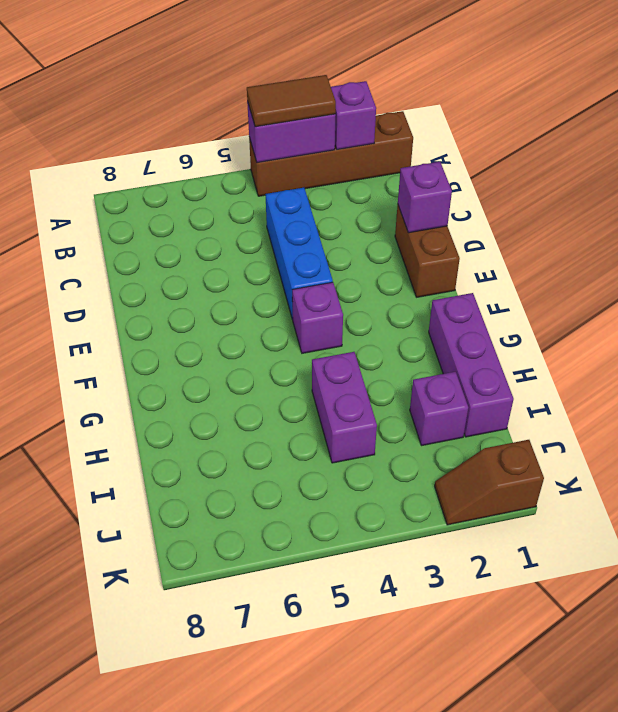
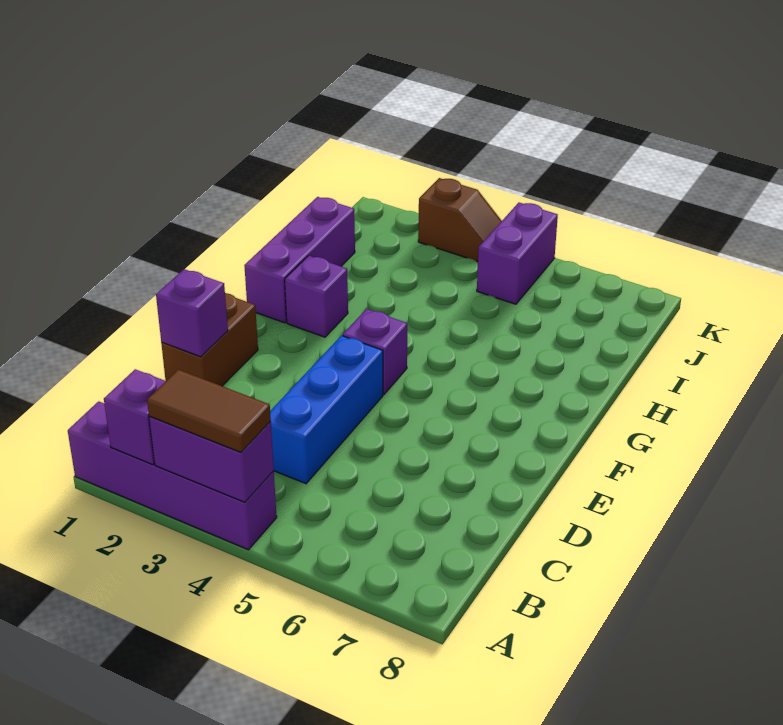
brown 1x4 brick [249,111,413,196] -> purple 1x4 brick [68,401,277,550]
purple 1x2 brick [312,352,377,463] -> purple 1x2 brick moved to [477,203,558,304]
purple 1x1 brick [410,372,468,446] -> purple 1x1 brick moved to [285,256,348,337]
brown 1x2 slope [435,440,544,525] -> brown 1x2 slope moved to [418,178,502,261]

